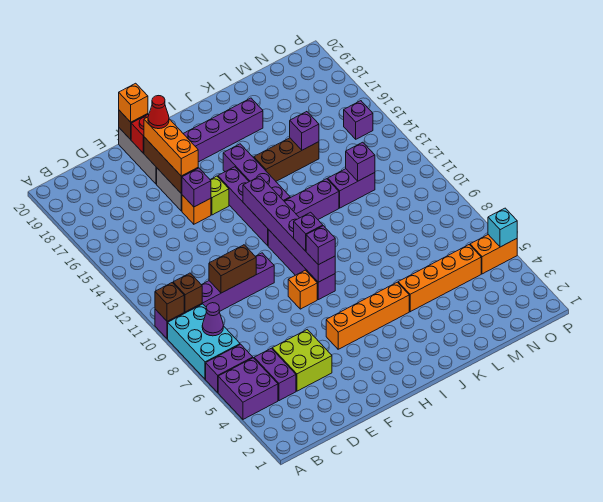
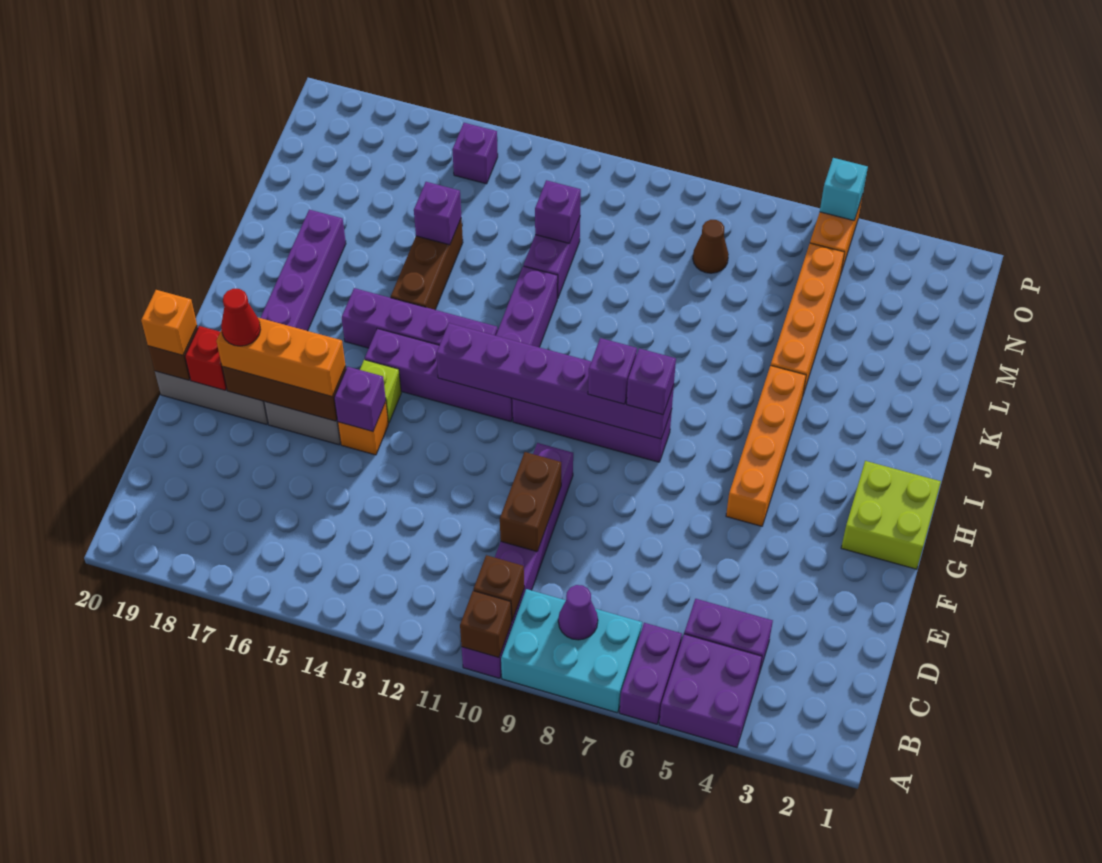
lime 2x2 brick [272,330,332,391] -> lime 2x2 brick moved to [841,461,941,569]
orange 1x1 brick [288,270,317,309] -> none
none -> brown 1x1 cone [693,220,729,273]

